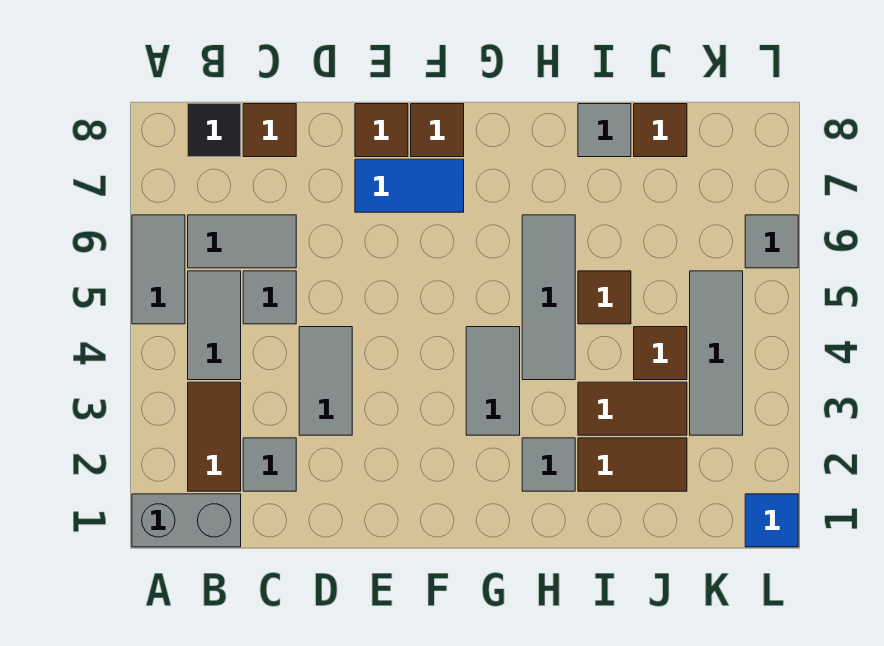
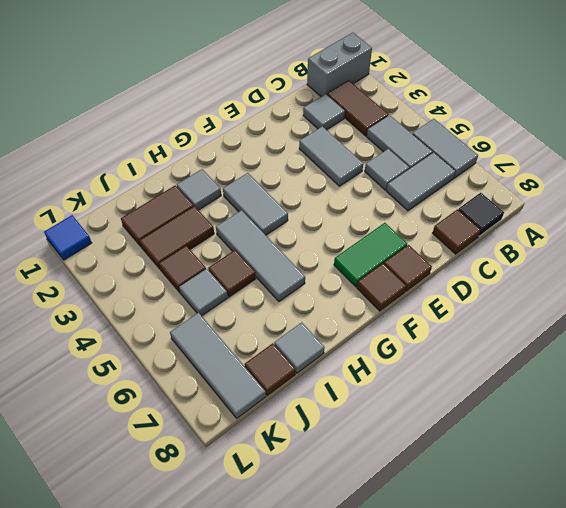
blue 1x2 tile [355,159,464,212] -> green 1x2 tile [334,223,407,287]
grey 1x3 tile [690,271,743,435] -> grey 1x3 tile moved to [170,313,266,418]
grey 1x1 tile [745,215,798,268] -> grey 1x1 tile moved to [179,269,228,316]

